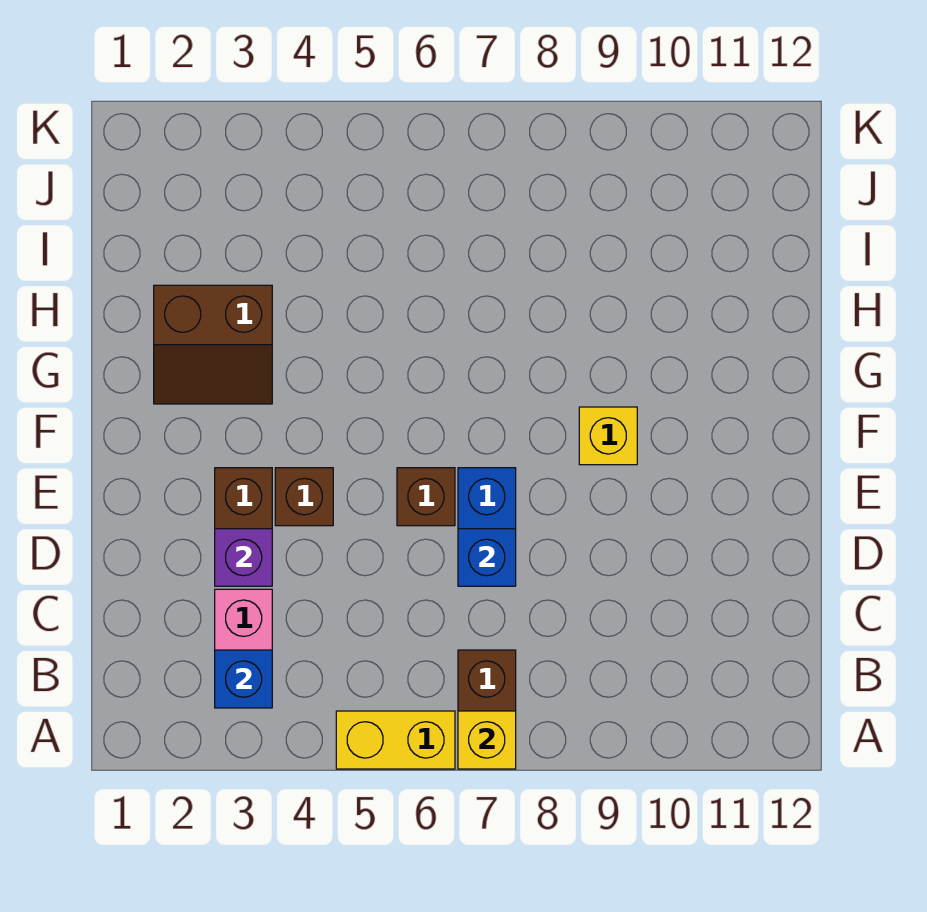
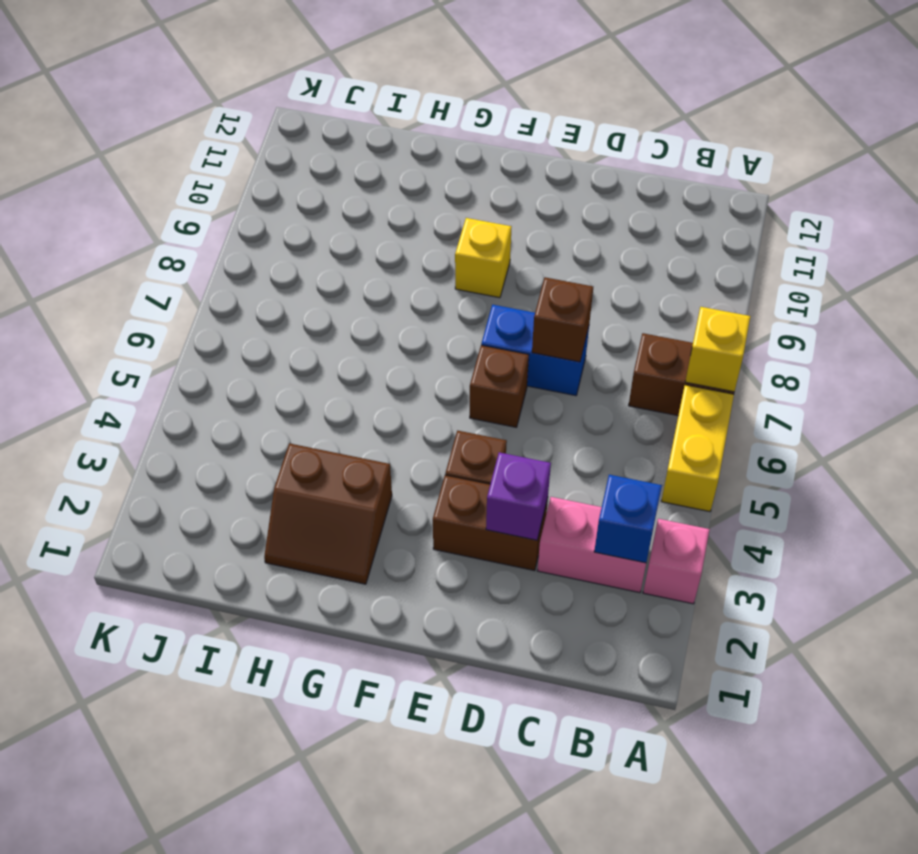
none -> pink 1x1 brick [643,519,710,604]
blue 1x1 brick [458,529,516,586] -> brown 1x1 brick [532,277,593,362]
brown 2x2 slope [154,285,272,404] -> brown 2x2 slope turned to [264,443,392,584]

